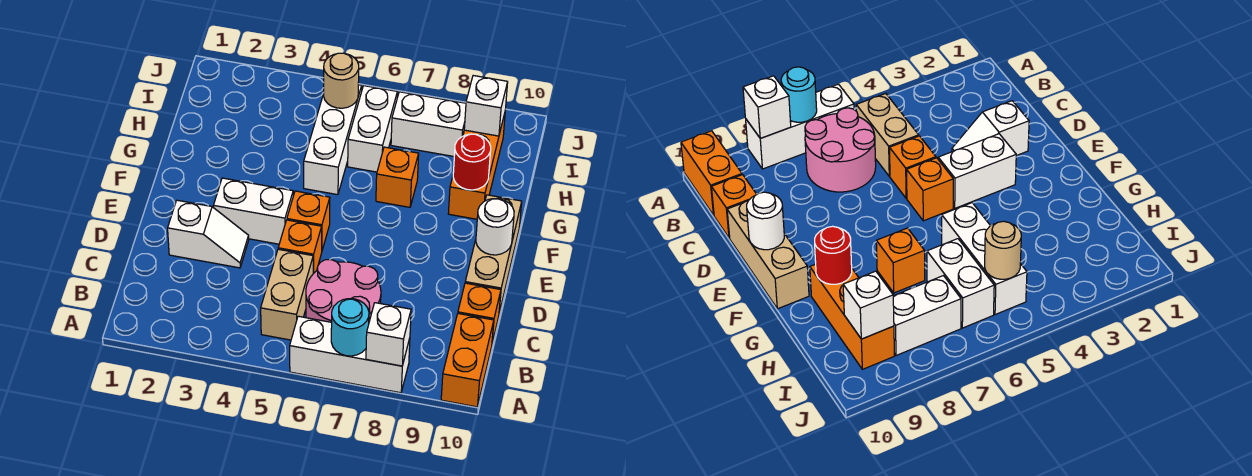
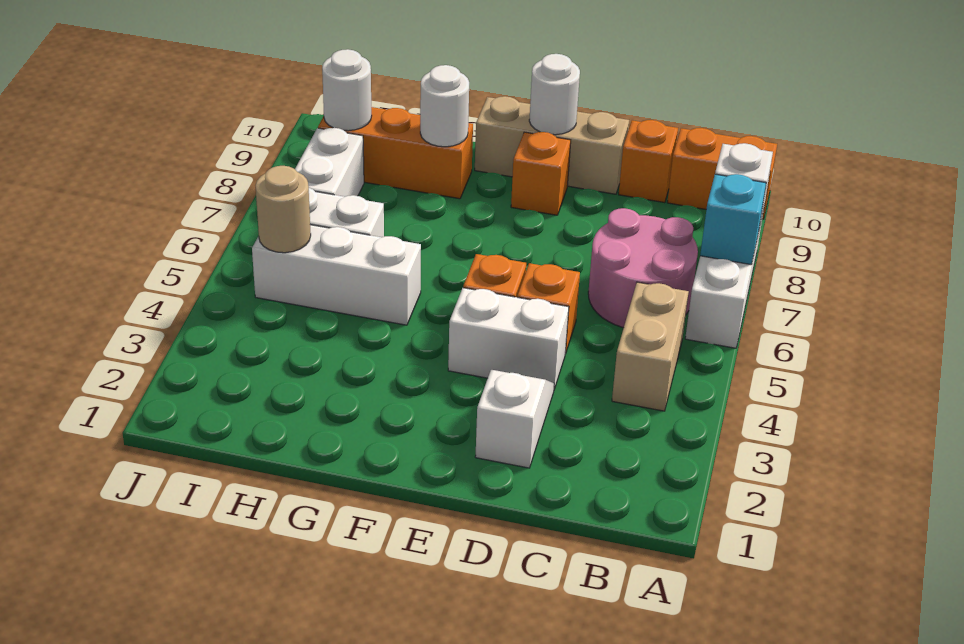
cyan 1x1 round brick [331,299,369,356] -> cyan 1x1 brick [700,174,766,265]
tan 1x2 brick [261,249,313,340] -> tan 1x2 brick turned to [612,282,689,411]
white 1x2 brick [213,178,293,244] -> white 1x2 brick turned to [448,288,569,389]
orange 1x1 brick [376,147,419,207] -> orange 1x1 brick moved to [511,132,571,215]
red 1x1 round brick [453,134,491,190] -> white 1x1 round brick [420,65,469,147]
white 1x1 brick [464,76,508,136] -> white 1x1 round brick [322,49,372,131]

